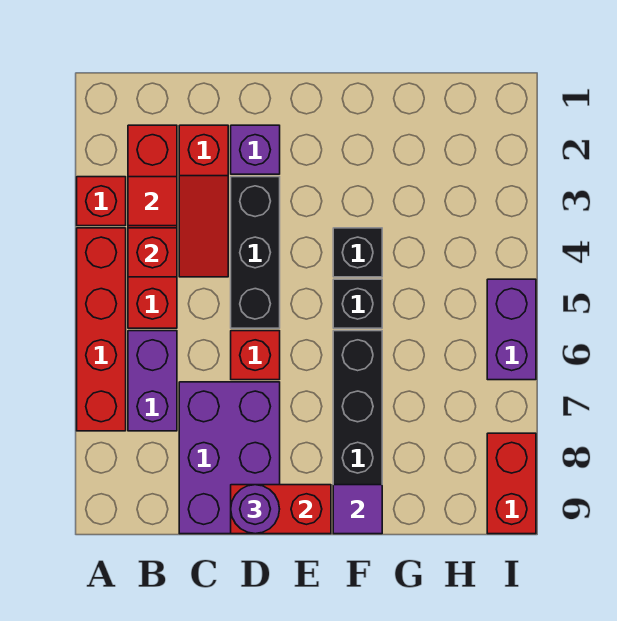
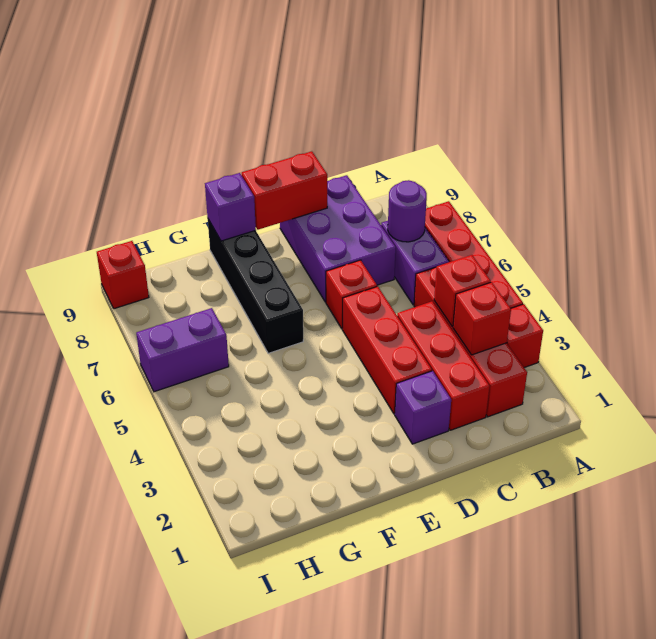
red 1x1 tile [128,177,177,226] -> red 1x1 brick [453,282,511,355]
red 1x3 slope [179,125,228,277] -> red 1x3 brick [397,301,490,430]
black 1x3 brick [231,177,280,328] -> red 1x3 brick [342,286,432,414]
purple 1x1 round brick [231,485,280,534] -> purple 1x1 round brick moved to [388,180,427,242]
black 1x1 brick [333,228,382,277] -> none
black 1x1 brick [333,279,382,328] -> none
purple 1x1 tile [333,485,382,534] -> purple 1x1 brick [205,173,256,241]
purple 1x2 brick [487,279,536,380] -> purple 1x2 brick turned to [136,308,229,392]
red 1x2 brick [487,433,536,534] -> red 1x1 brick [97,241,149,309]

